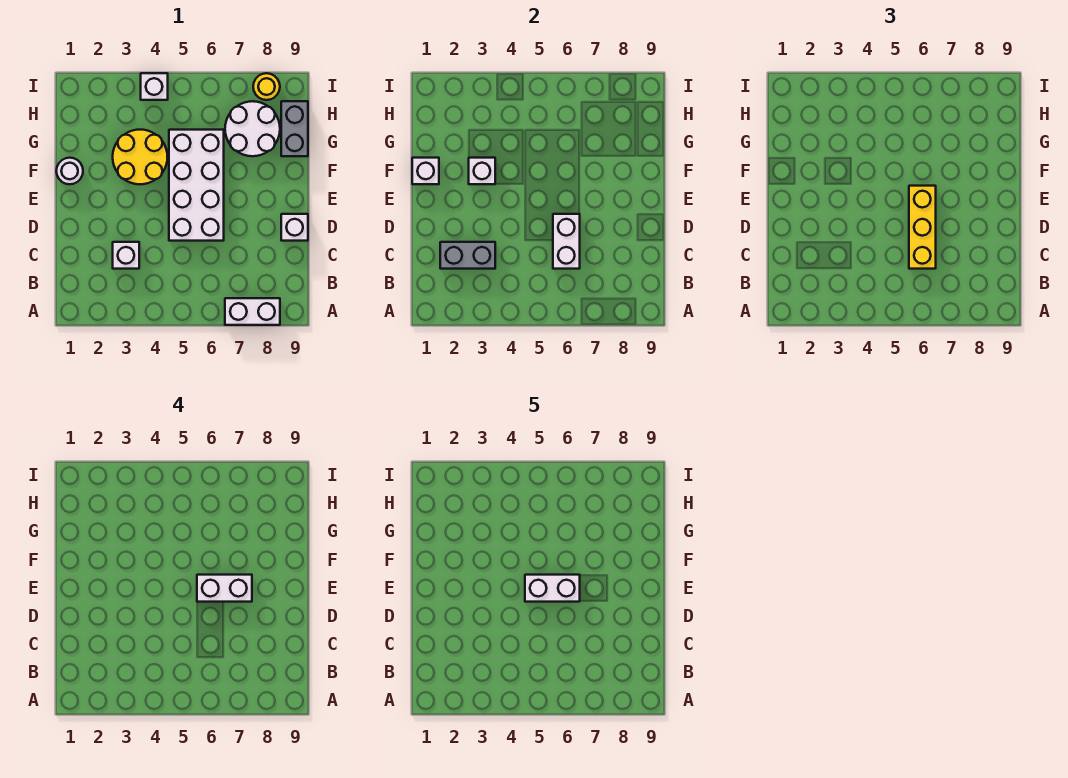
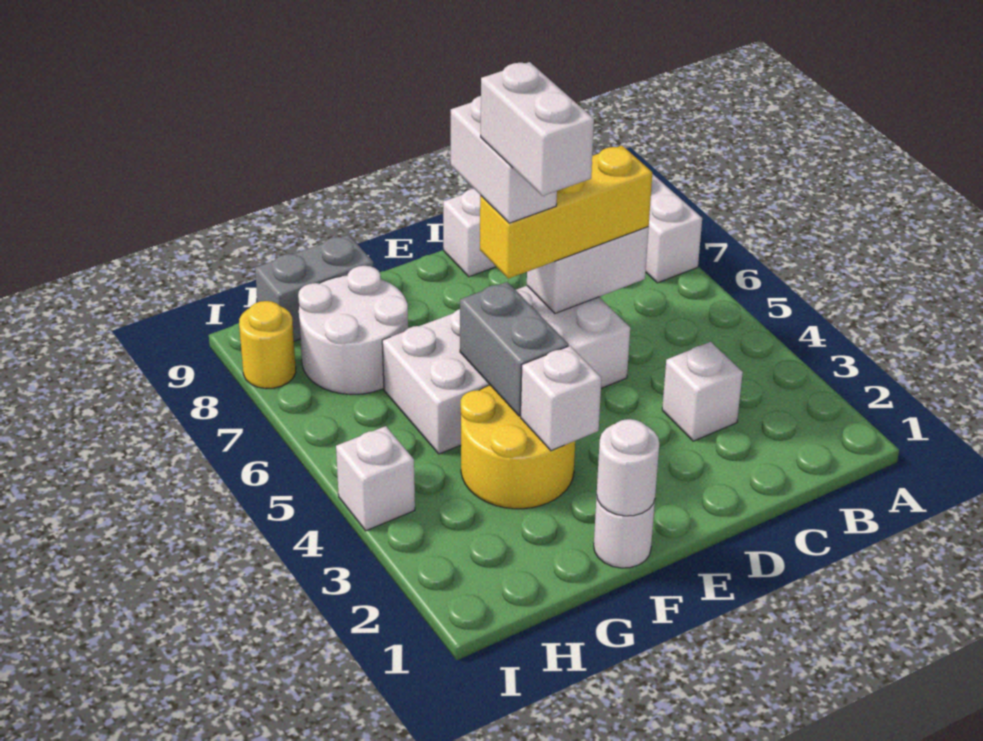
grey 1x2 brick [440,242,495,269] -> grey 1x2 brick moved to [460,282,569,416]
white 1x1 brick [412,158,439,184] -> white 1x1 round brick [597,419,660,516]

